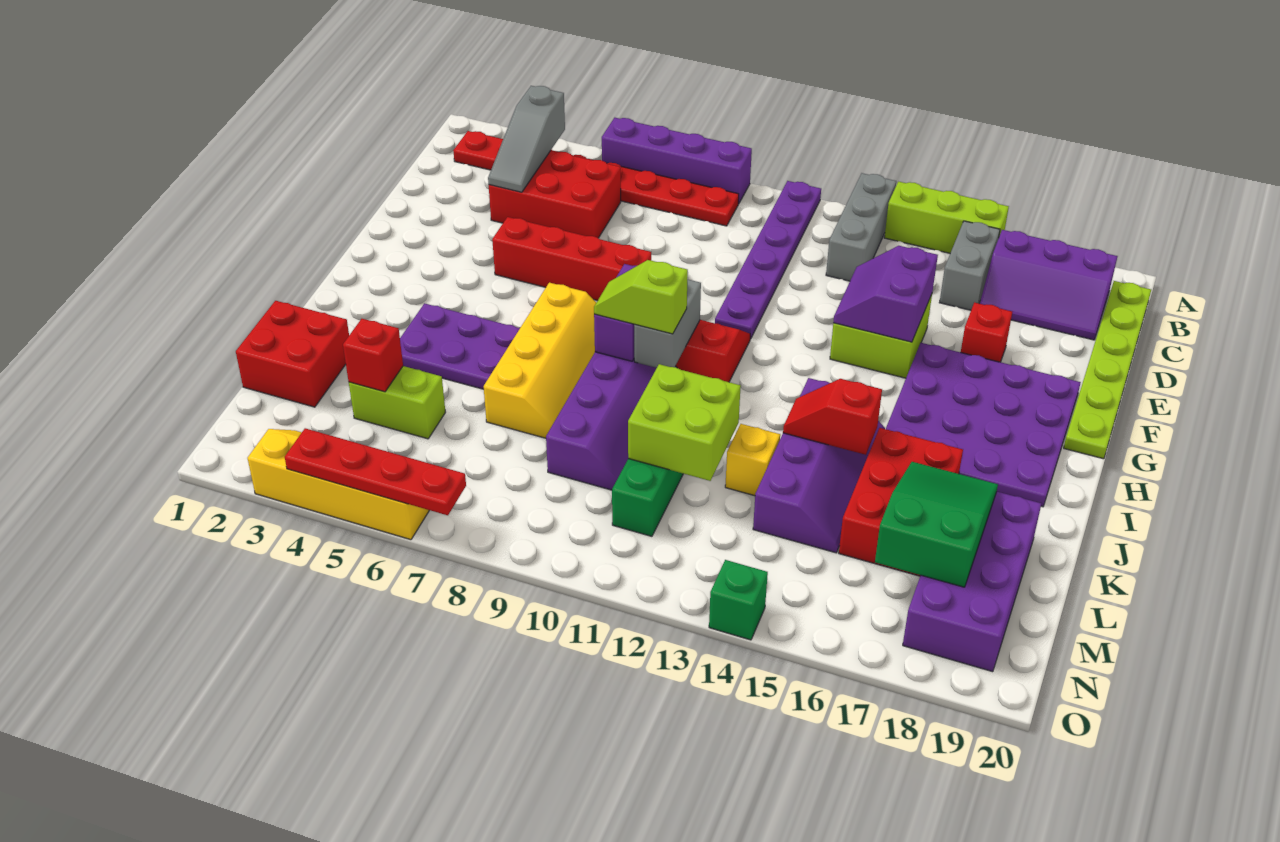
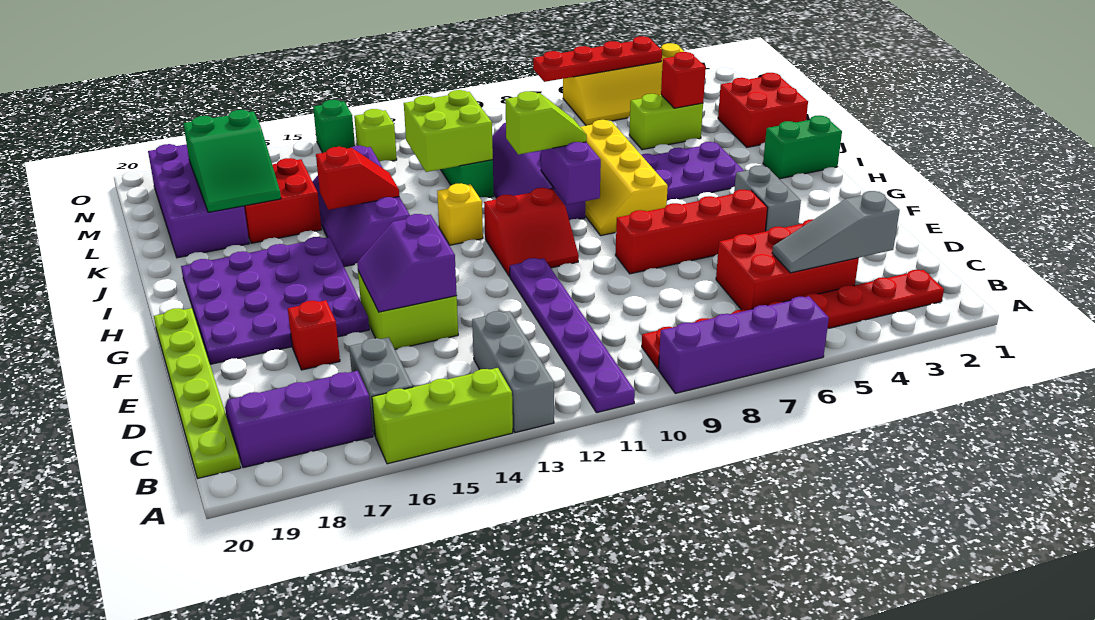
grey 1x3 slope [488,86,565,192] -> grey 1x3 slope turned to [772,191,900,273]
purple 2x2 slope [833,246,938,342] -> purple 2x2 slope turned to [357,214,457,312]
grey 1x2 brick [634,279,701,368] -> grey 1x2 brick moved to [734,166,801,231]
none -> green 1x2 brick [763,115,842,179]
red 2x3 brick [839,428,963,576] -> red 2x2 brick [244,158,322,243]
yellow 1x1 brick [725,424,780,496] -> yellow 1x1 brick moved to [437,183,483,245]
none -> lime 1x1 brick [354,109,397,162]

